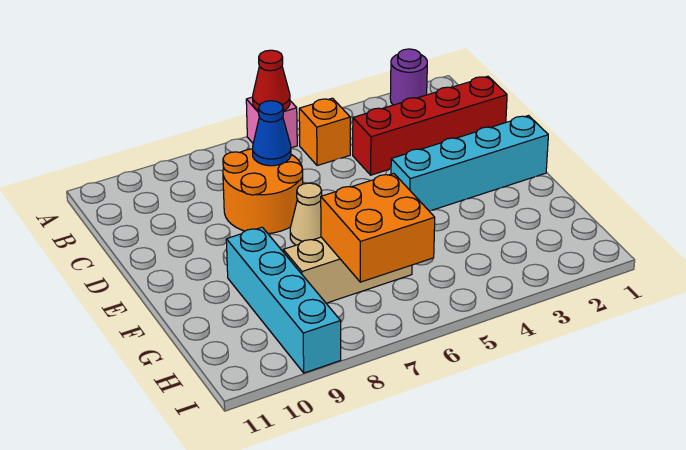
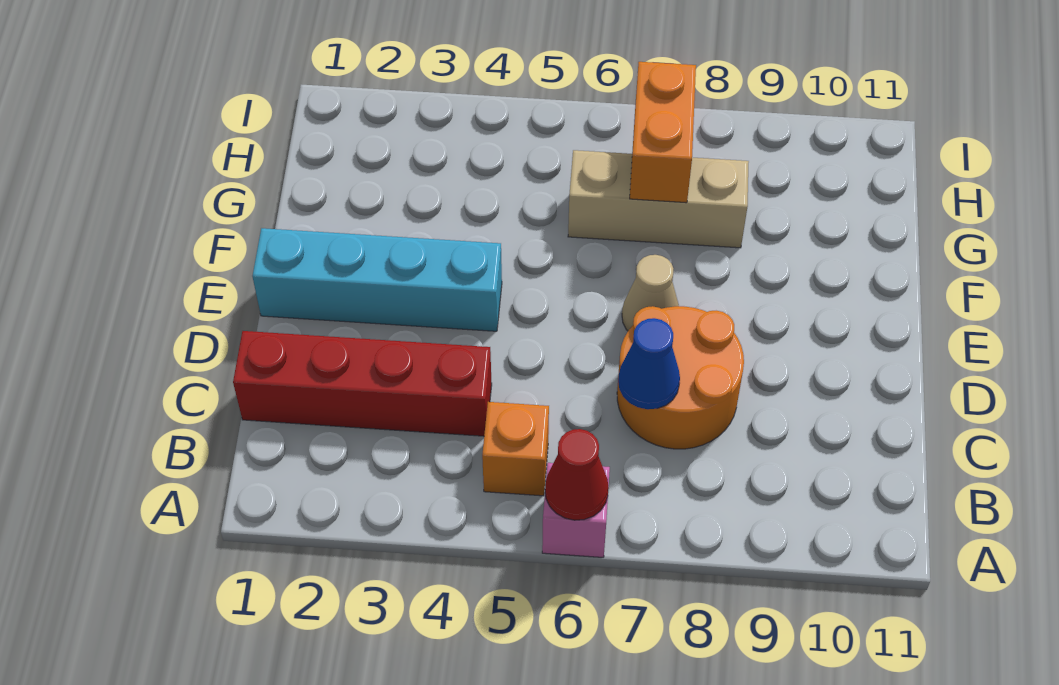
purple 1x1 round brick [390,49,427,105] -> none
cyan 1x4 brick [226,227,341,373] -> none
orange 2x2 brick [321,173,435,282] -> orange 1x2 brick [630,62,696,203]

